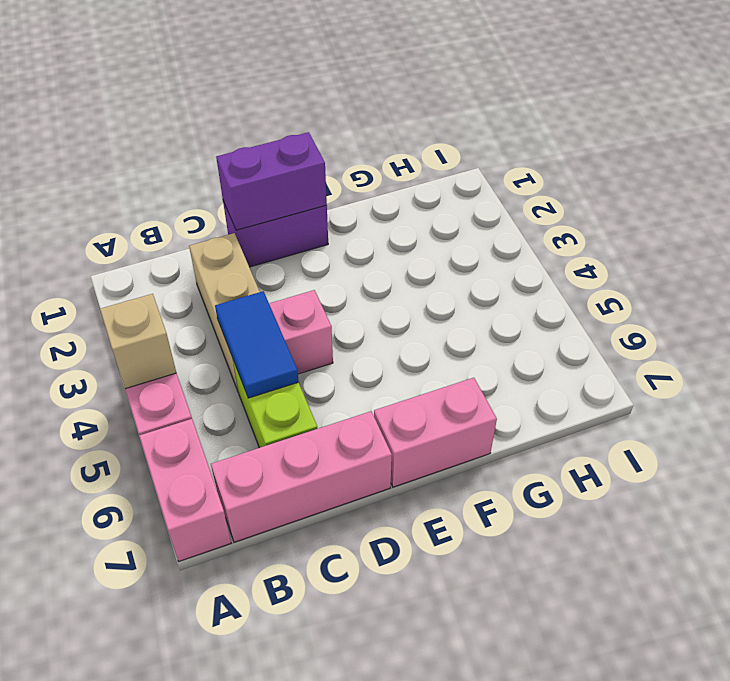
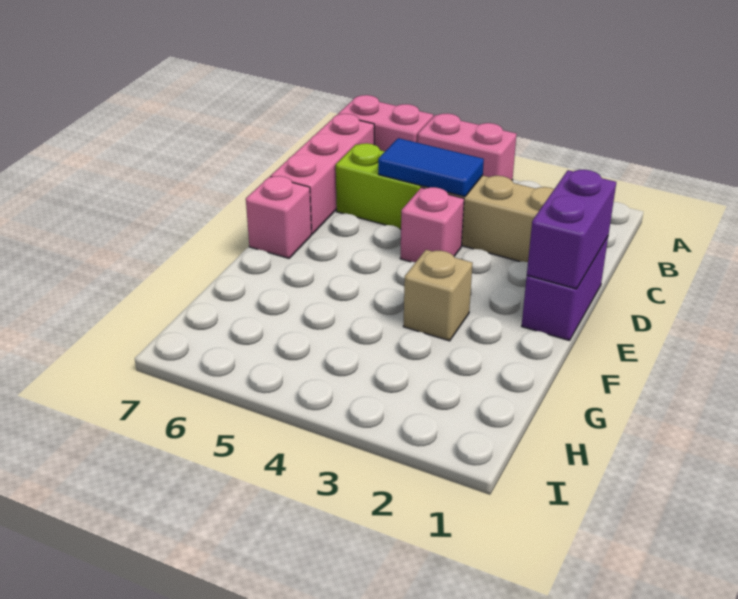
tan 1x1 brick [100,294,176,389] -> tan 1x1 brick moved to [403,250,473,341]
pink 1x2 brick [374,378,497,487] -> pink 1x1 brick [246,176,312,258]

